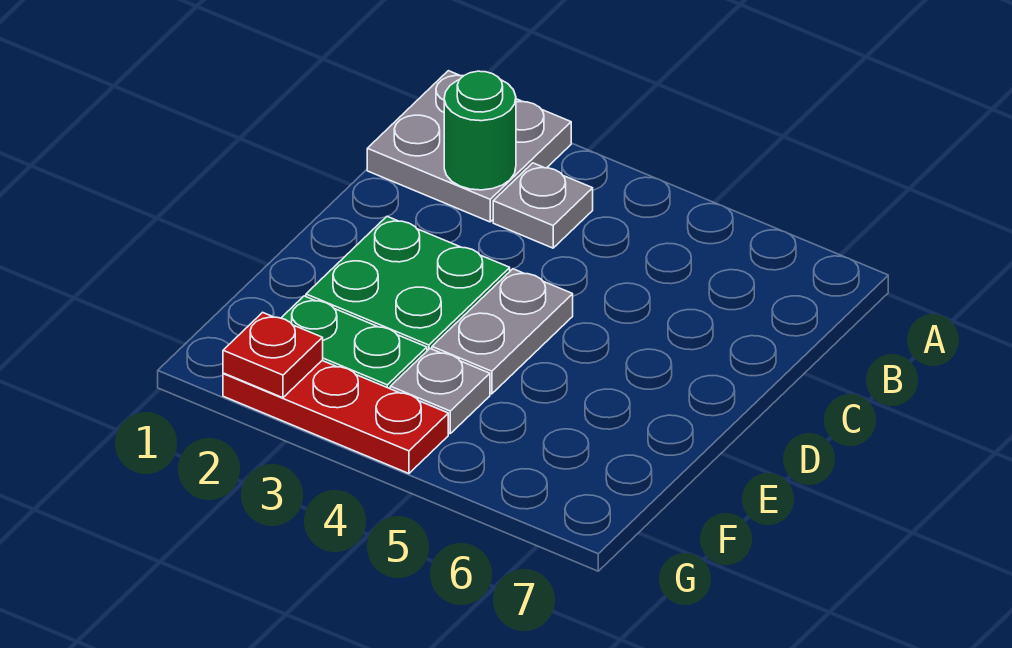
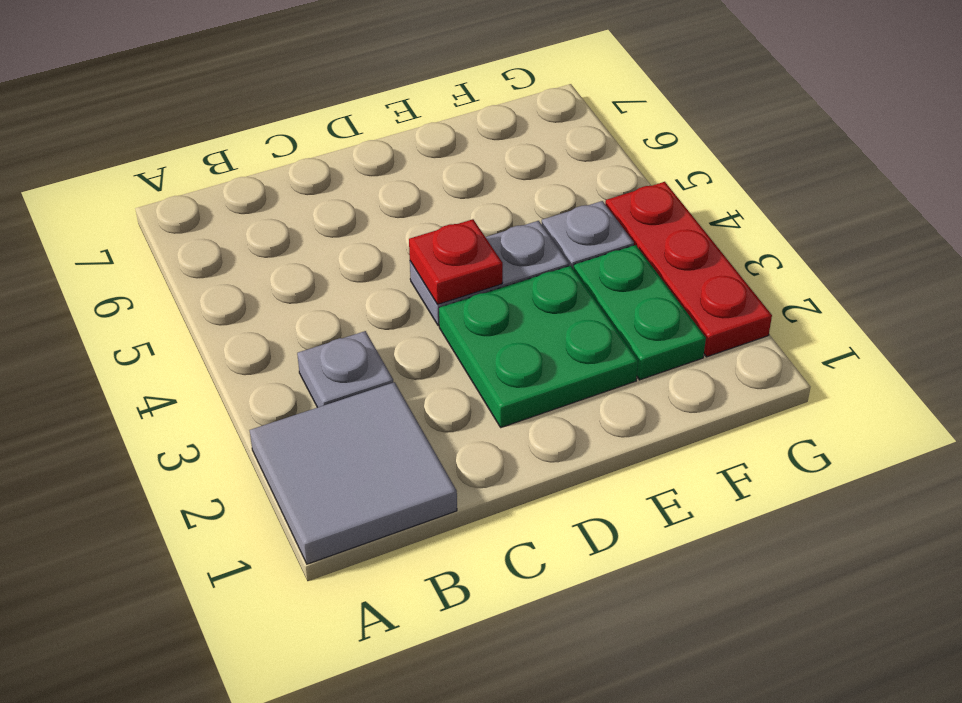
grey 2x2 plate [367,71,571,222] -> grey 2x2 tile [250,382,457,564]
green 1x1 round brick [444,71,516,190] -> none
red 1x1 plate [223,312,323,398] -> red 1x1 plate moved to [409,219,503,304]

